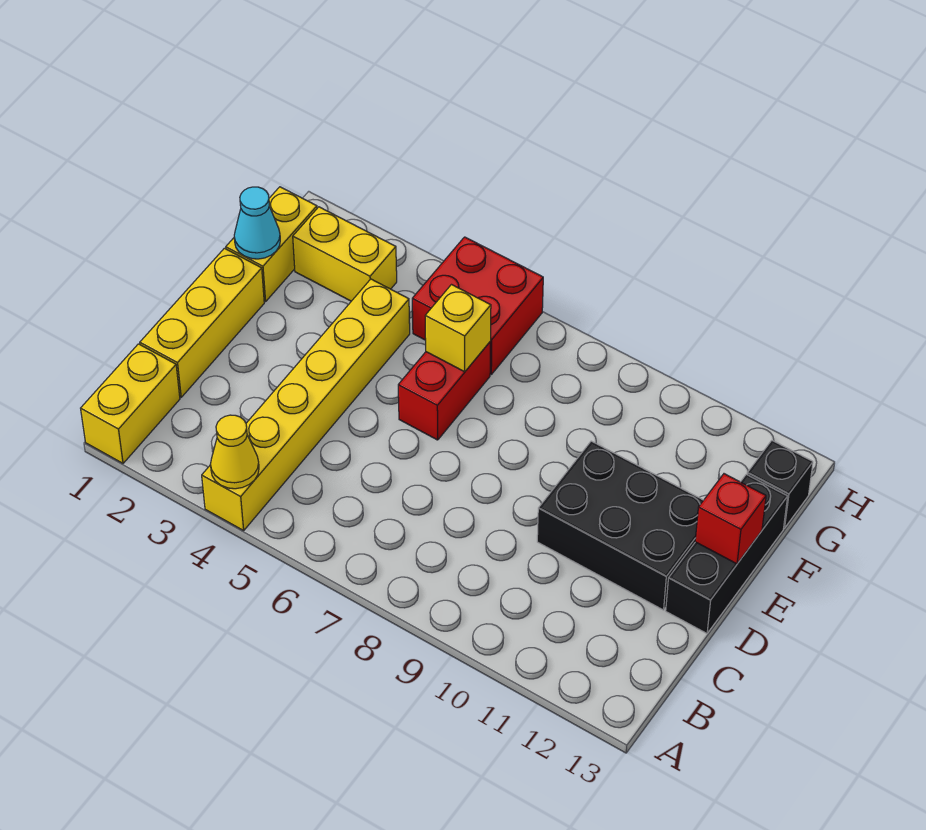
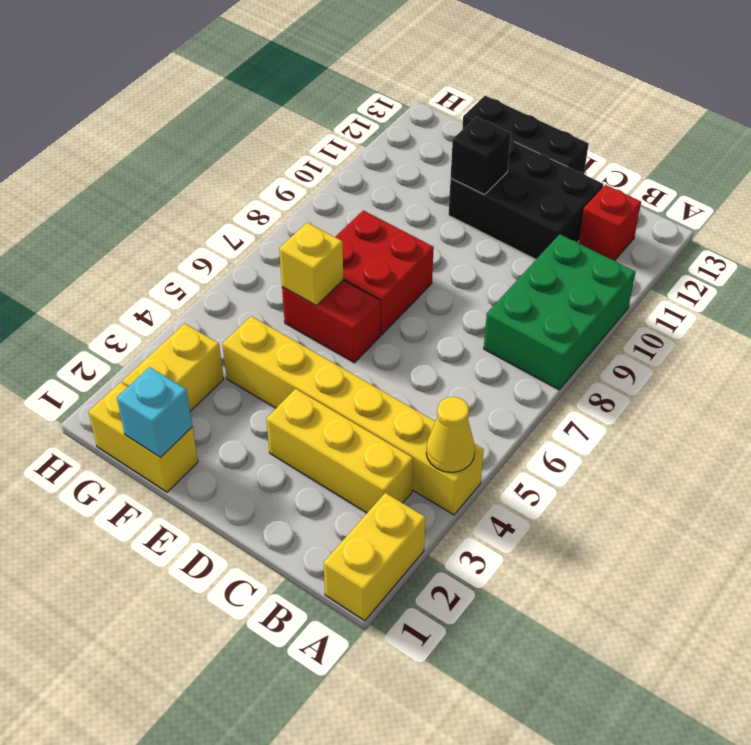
yellow 1x2 brick [81,344,180,463] -> yellow 1x2 brick turned to [324,493,426,621]
none -> green 2x3 brick [484,234,636,390]
yellow 1x3 brick [140,248,264,397] -> yellow 1x3 brick moved to [266,389,413,513]
black 2x3 brick [537,441,703,610] -> black 2x3 brick turned to [449,139,603,259]
red 1x1 brick [695,474,766,564] -> red 1x1 brick moved to [579,185,641,261]
cyan 1x1 cone [234,187,280,259] -> cyan 1x1 brick [117,367,192,458]
red 2x2 brick [412,237,543,374] -> red 2x2 brick moved to [335,210,434,335]
black 1x1 brick [747,441,813,528] -> black 1x1 brick moved to [451,117,511,195]

